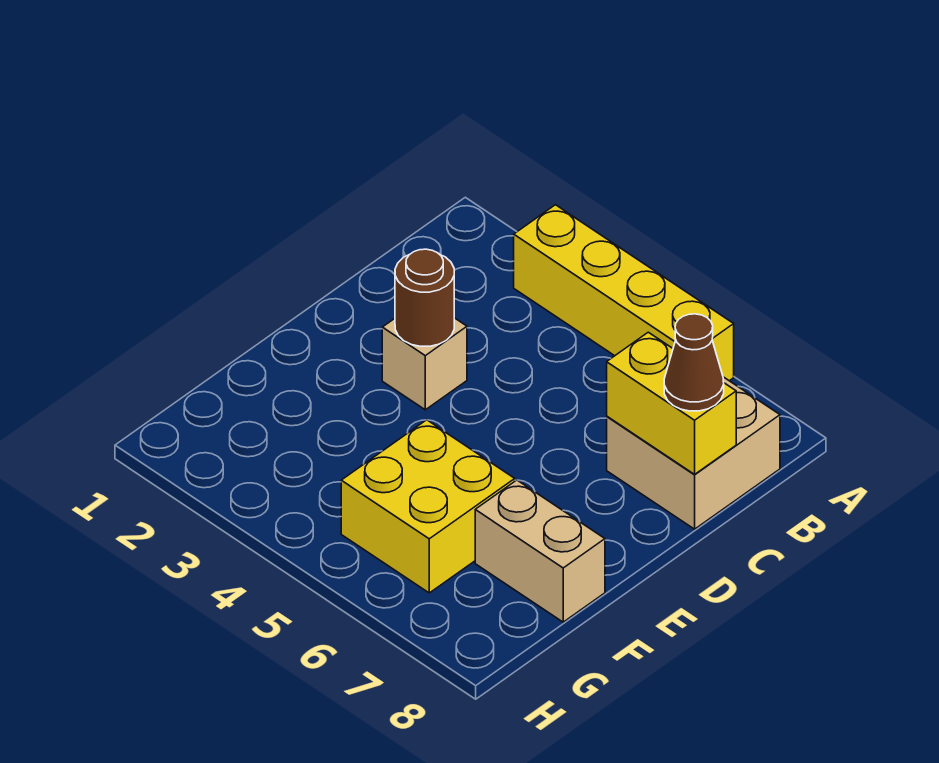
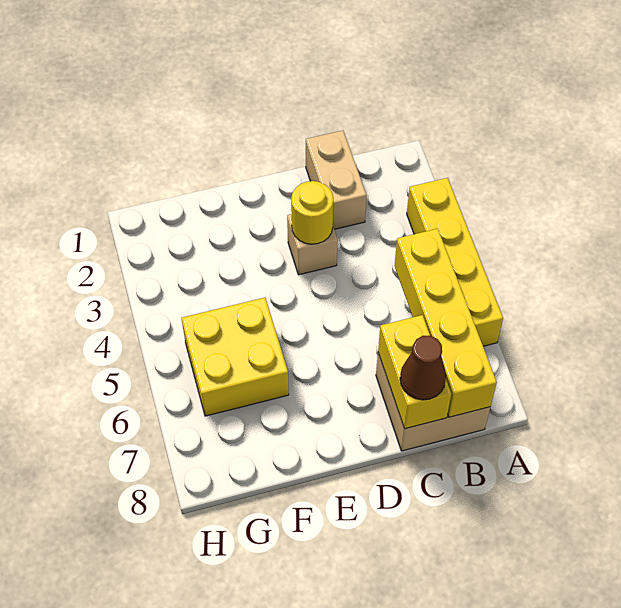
none -> yellow 1x4 brick [394,229,497,417]
brown 1x1 round brick [395,249,454,346] -> yellow 1x1 round brick [291,181,333,244]
tan 1x2 brick [475,480,605,622] -> tan 1x2 brick moved to [306,131,367,229]

